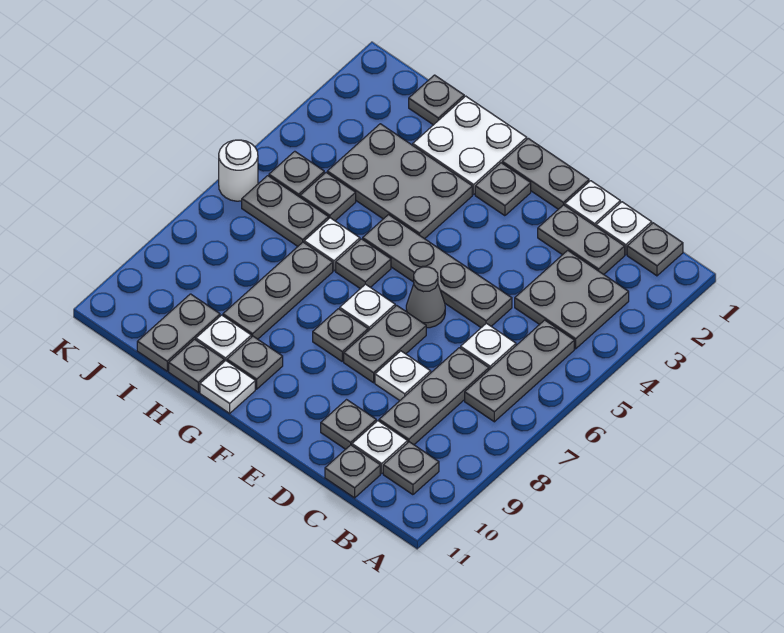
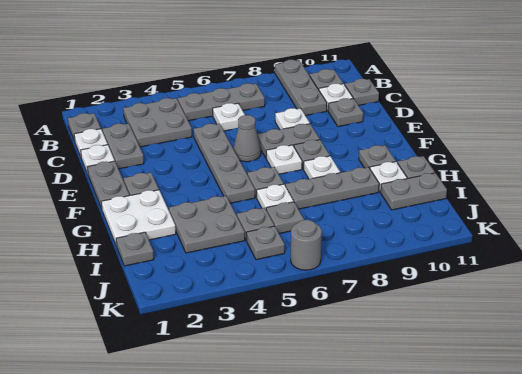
grey 1x3 plate [379,348,489,445] -> grey 1x3 plate turned to [275,60,327,116]
grey 2x3 plate [327,124,472,239] -> grey 2x2 plate [169,196,245,253]
white 1x1 plate [200,361,255,413] -> white 1x1 plate moved to [304,156,340,179]
grey 1x2 plate [242,176,329,246] -> grey 1x1 plate [266,202,304,234]
white 1x1 round brick [219,140,258,201] -> grey 1x1 round brick [291,220,322,270]

